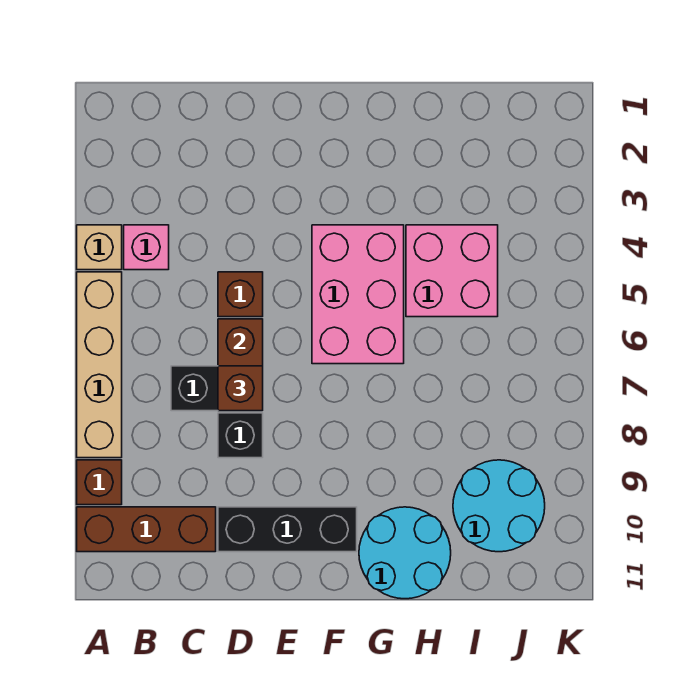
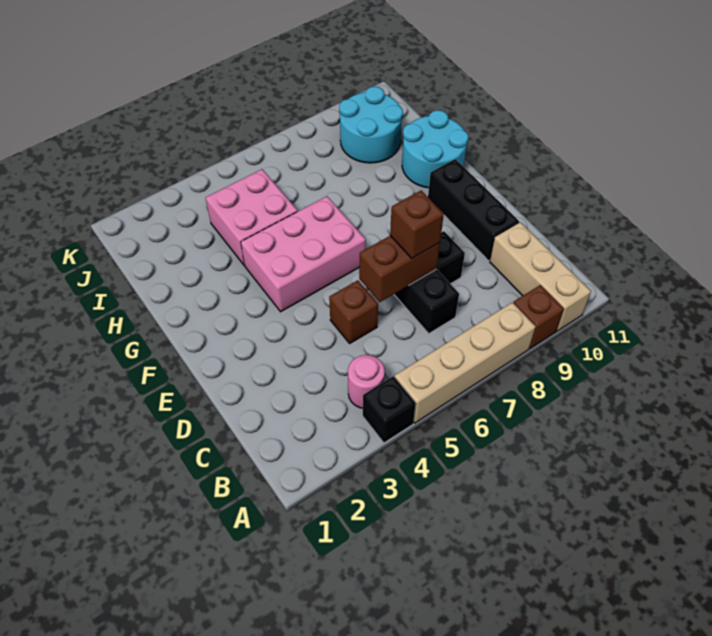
tan 1x1 brick [77,225,122,270] -> black 1x1 brick [363,376,416,443]
brown 1x3 brick [77,507,216,552] -> tan 1x3 brick [490,222,591,331]
pink 1x1 brick [124,225,169,270] -> pink 1x1 round brick [348,355,385,408]

